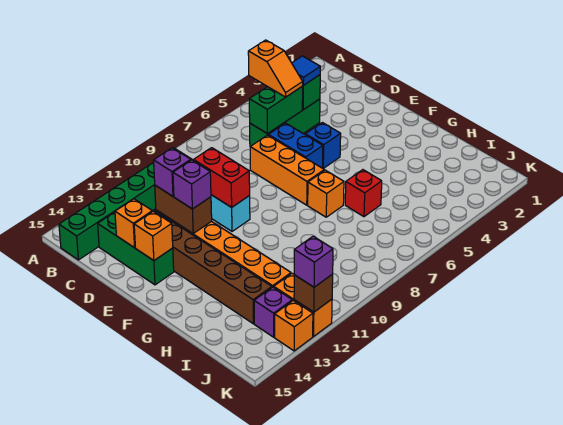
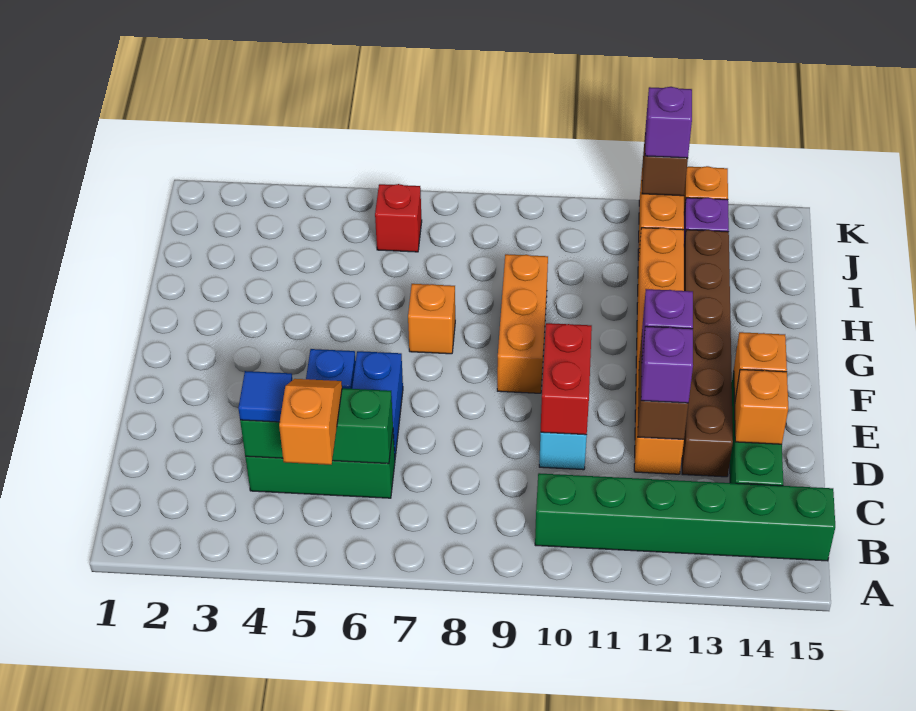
orange 1x3 brick [250,135,324,205] -> orange 1x3 brick moved to [497,254,548,393]
red 1x1 brick [345,170,382,217] -> red 1x1 brick moved to [375,184,422,252]

